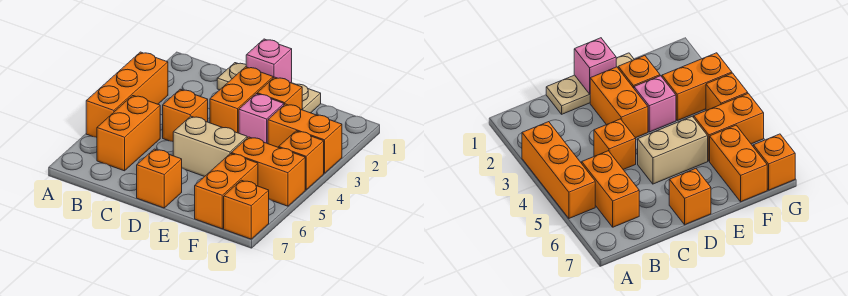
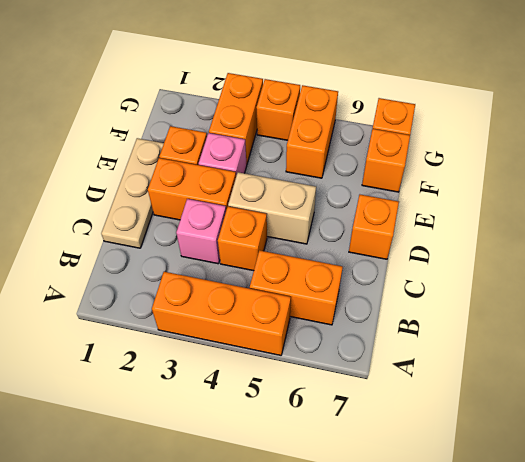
pink 1x1 brick [246,39,292,83] -> pink 1x1 brick moved to [176,199,226,264]
tan 1x2 brick [173,116,247,177] -> tan 1x2 brick turned to [228,172,316,244]
orange 1x2 brick [195,154,258,229] -> orange 1x1 brick [362,129,410,192]

